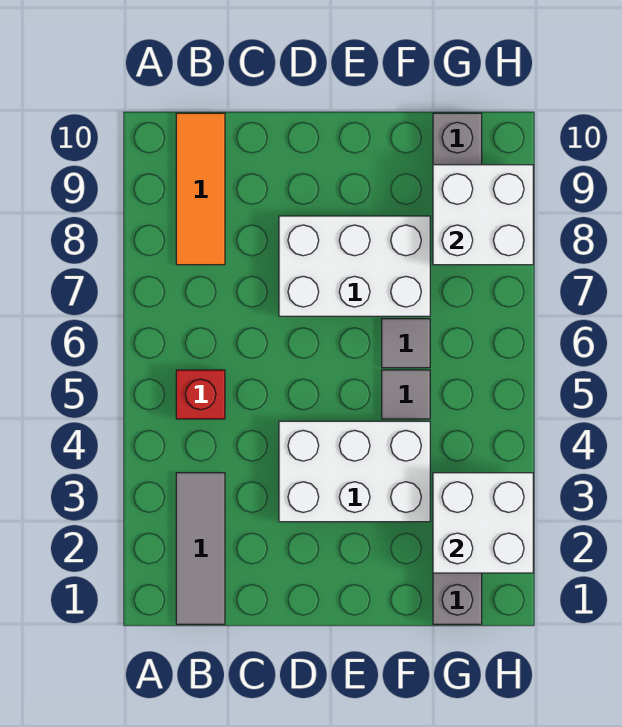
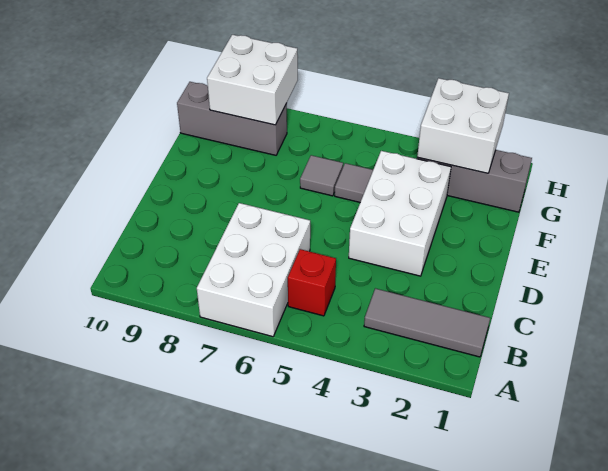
orange 1x3 tile [176,113,225,265] -> none
white 2x3 brick [279,216,430,316] -> white 2x3 brick moved to [197,203,310,337]

